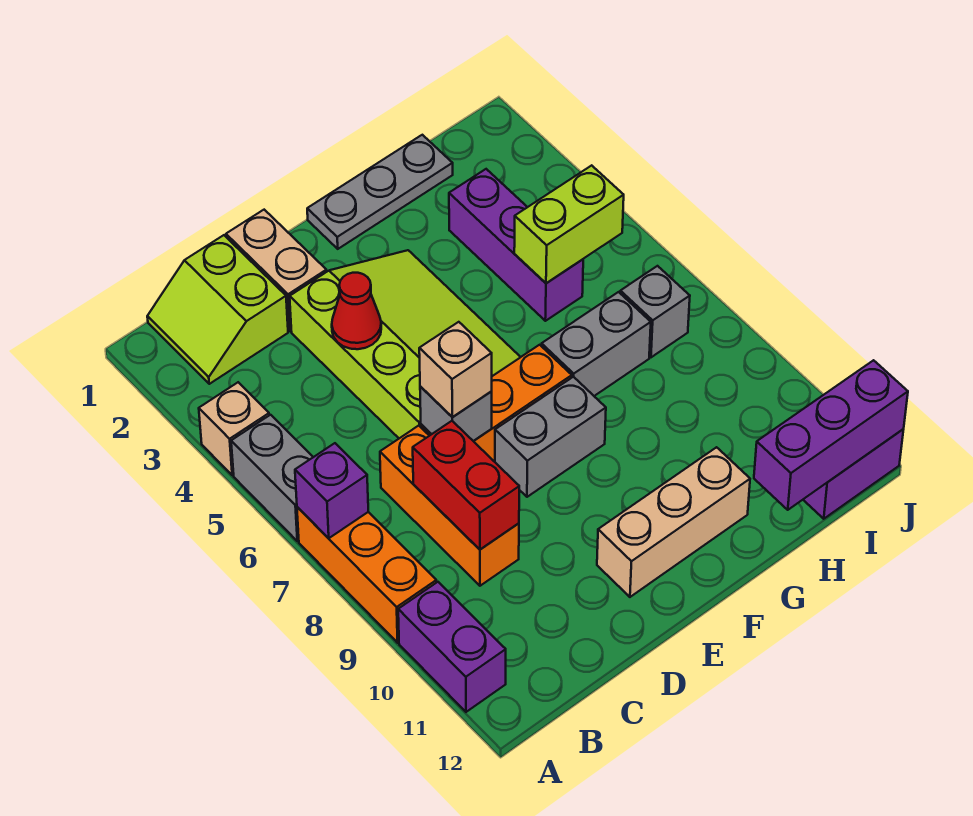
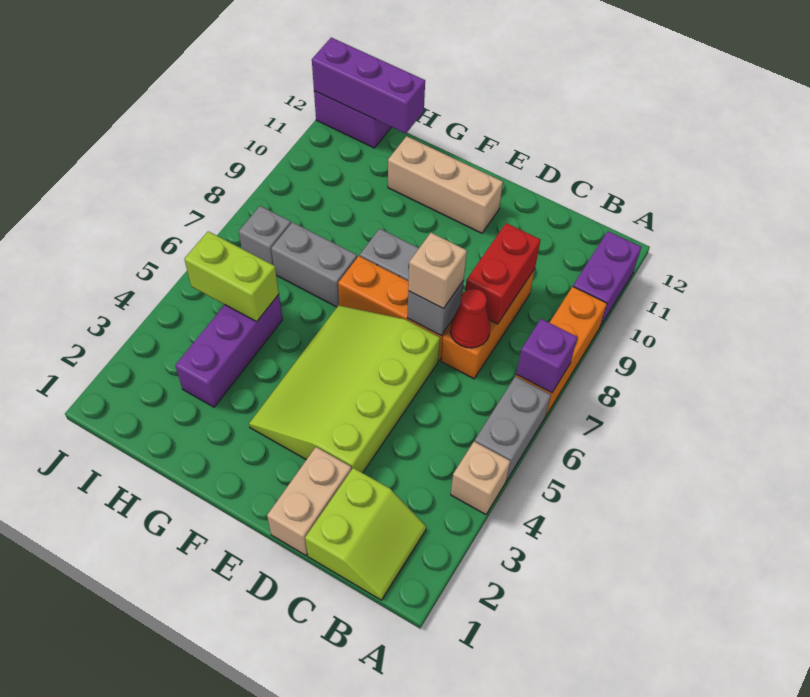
red 1x1 cone [332,273,381,349] -> red 1x1 cone moved to [450,289,490,348]
grey 1x3 plate [307,135,453,249] -> none

